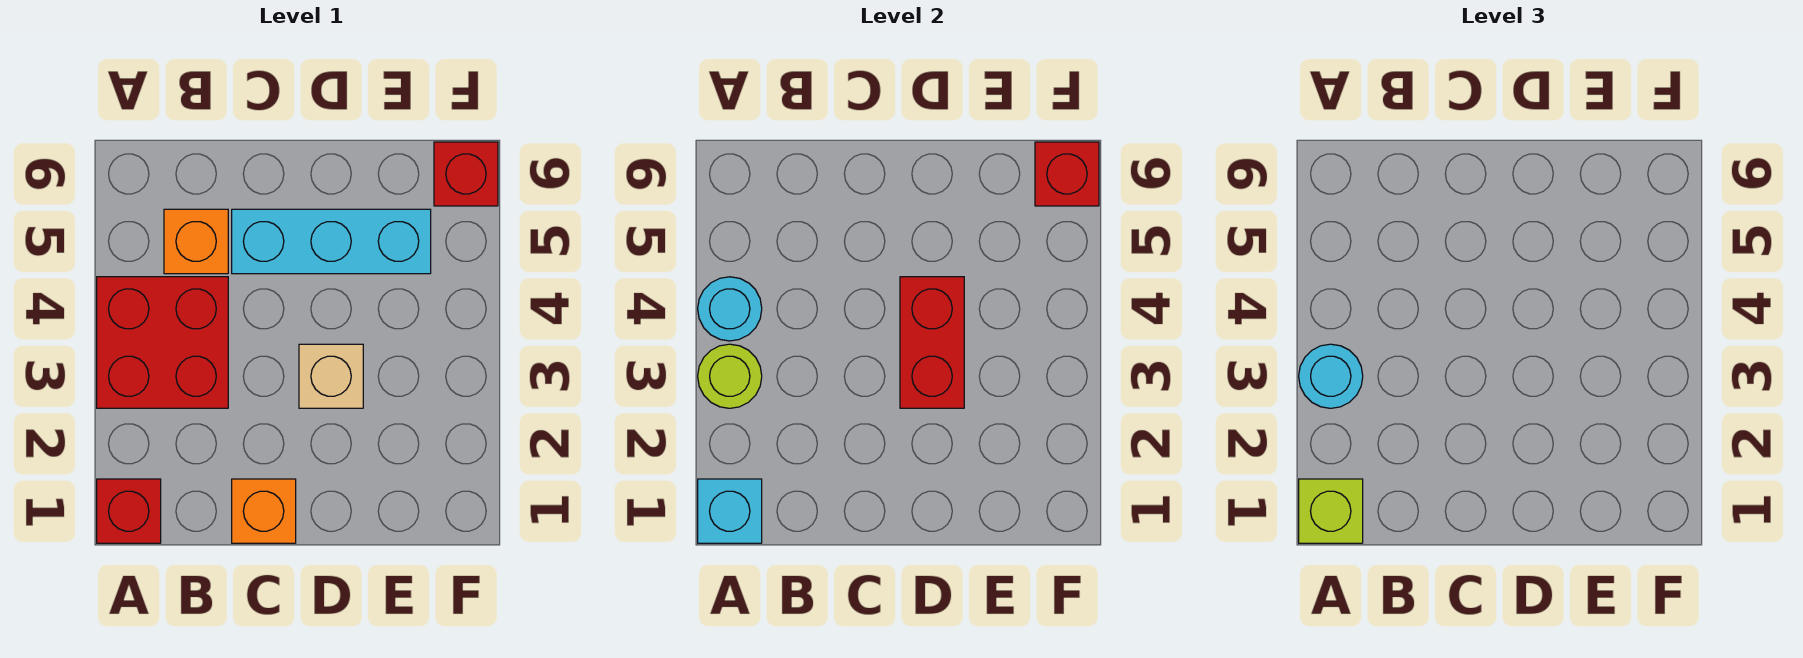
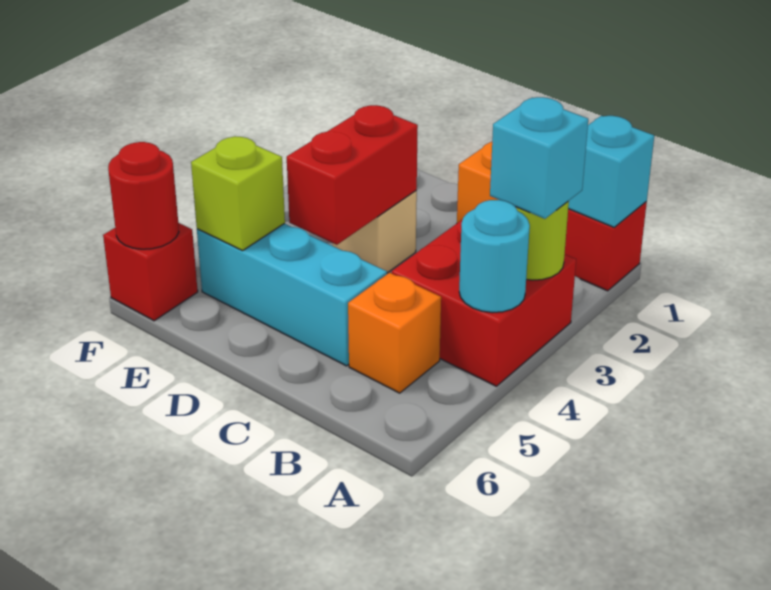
lime 1x1 brick [1299,479,1363,543] -> lime 1x1 brick moved to [191,136,285,251]
cyan 1x1 round brick [1299,344,1363,408] -> cyan 1x1 brick [490,97,588,219]
red 1x1 brick [1035,142,1099,206] -> red 1x1 round brick [108,142,179,249]

